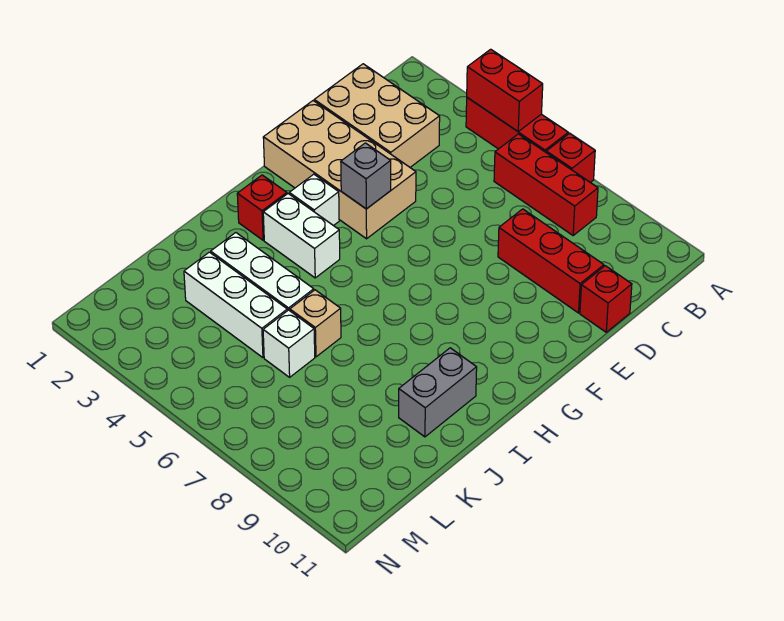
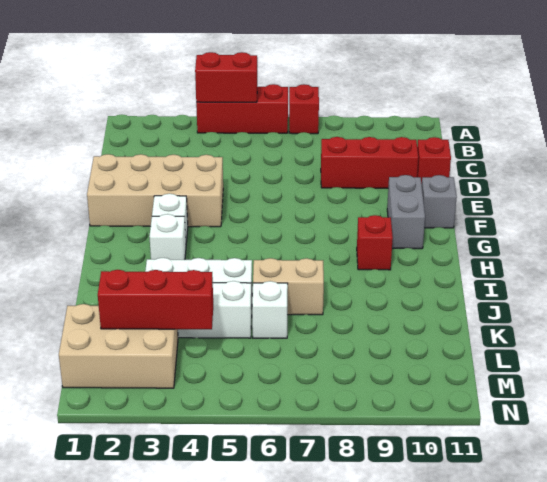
red 1x3 brick [494,134,598,235] -> red 1x3 brick moved to [98,270,213,329]
tan 2x3 brick [314,64,440,167] -> tan 2x3 brick moved to [59,304,178,388]
grey 1x1 brick [341,143,391,209] -> grey 1x1 brick moved to [422,175,457,228]
red 1x1 brick [237,175,287,240] -> red 1x1 brick moved to [357,215,393,270]
white 1x2 brick [263,194,340,278] -> white 1x1 brick [149,214,186,260]
grey 1x2 brick [399,348,477,437] -> grey 1x2 brick moved to [387,175,425,249]
tan 1x1 brick [290,290,341,357] -> tan 1x2 brick [253,258,324,315]

